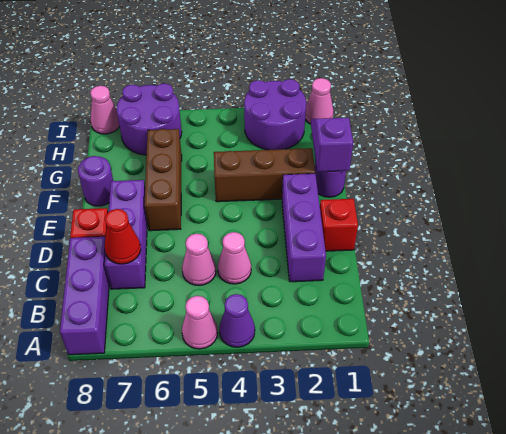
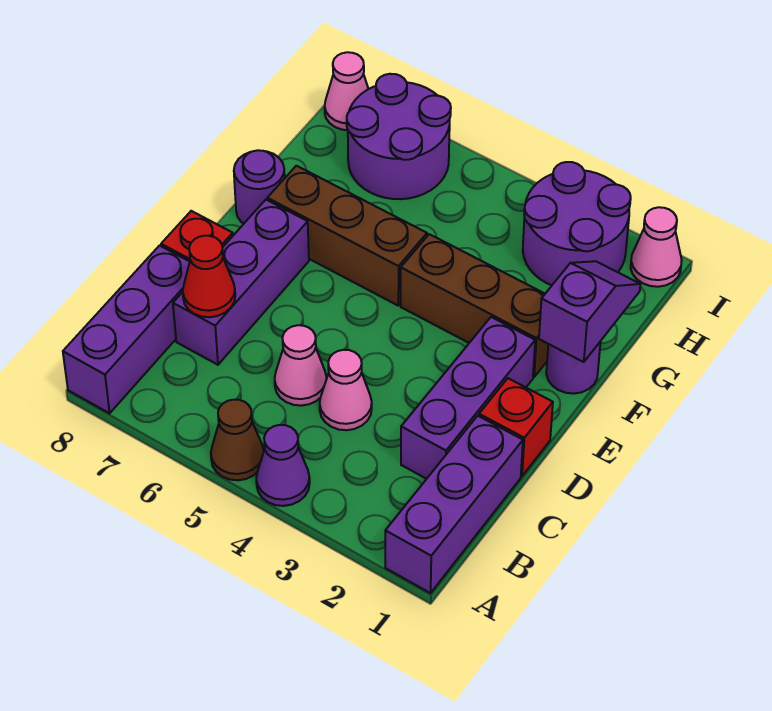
none -> purple 1x3 brick [385,416,523,593]
pink 1x1 cone [182,296,218,349] -> brown 1x1 cone [211,400,264,480]
brown 1x3 brick [145,129,182,231] -> brown 1x3 brick turned to [267,166,427,305]

